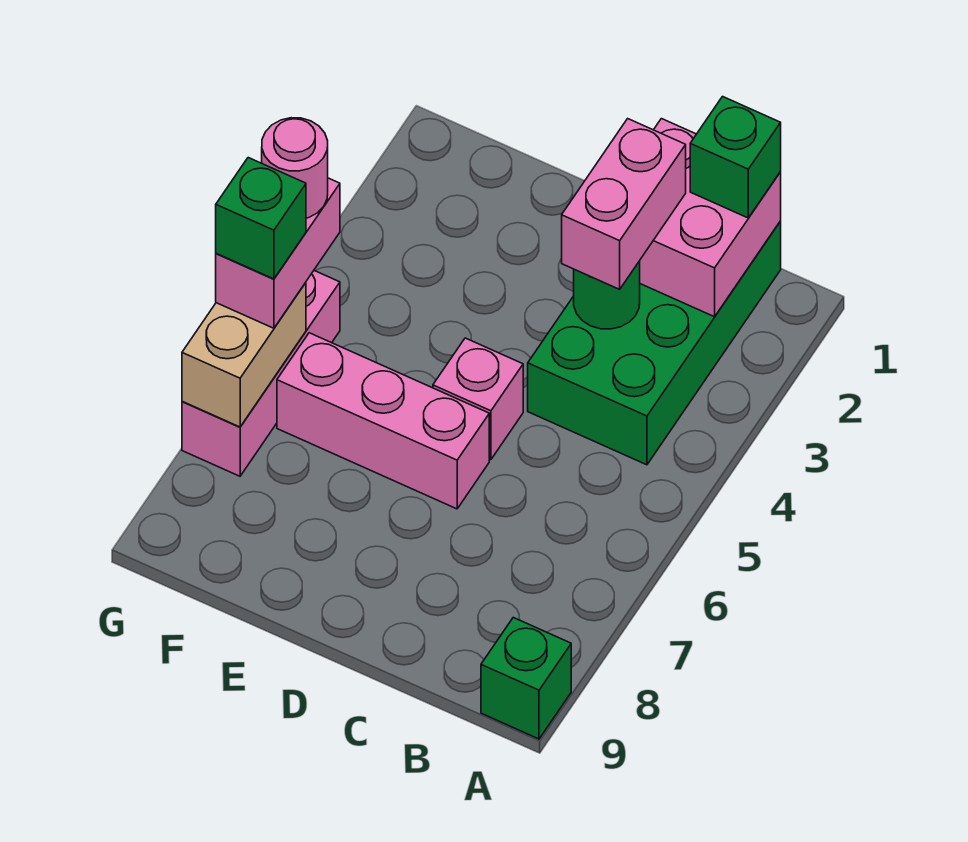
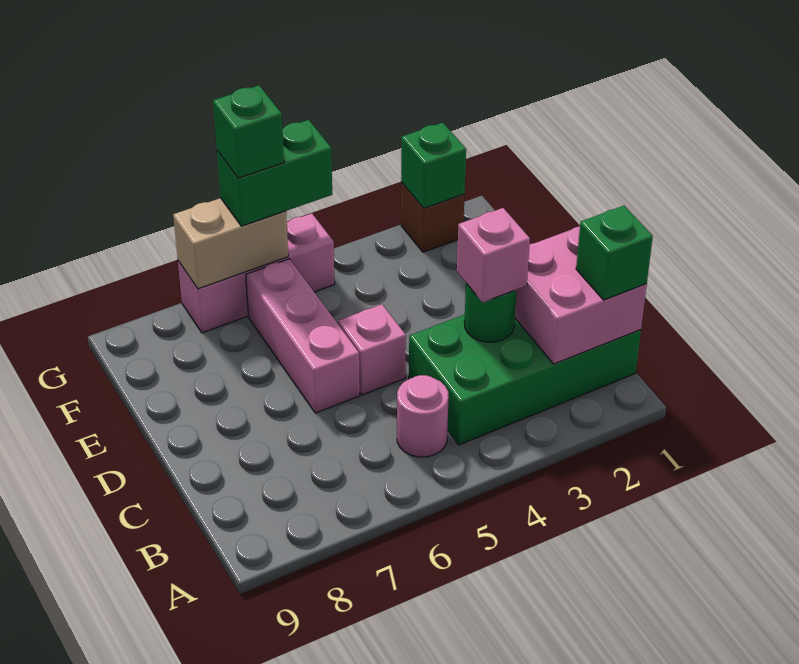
green 1x1 brick [481,618,571,739] -> green 1x1 brick moved to [401,123,466,208]
pink 1x2 brick [562,119,686,289] -> pink 1x1 brick [457,208,530,303]
none -> brown 1x1 brick [401,182,465,252]
pink 1x2 brick [216,178,340,328] -> green 1x2 brick [217,120,332,226]
pink 1x1 round brick [262,118,328,218] -> pink 1x1 round brick moved to [397,375,449,457]

